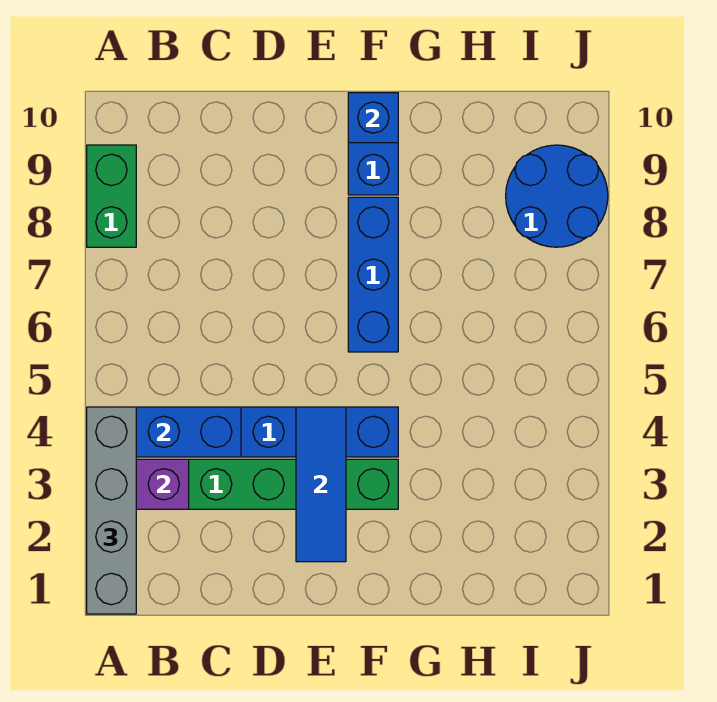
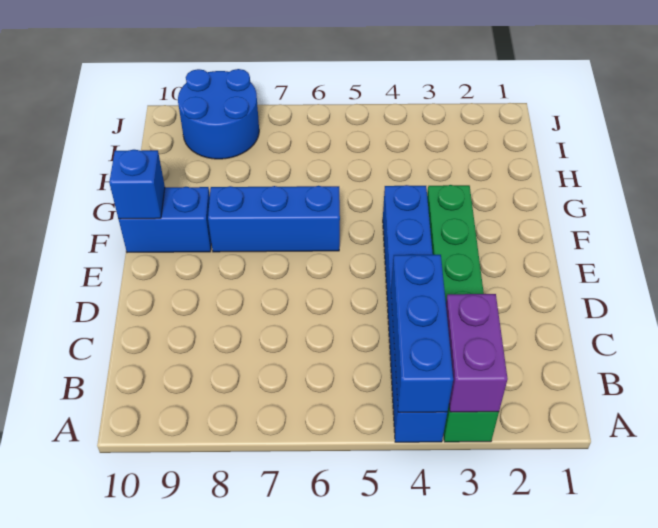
grey 1x4 brick [87,407,136,614] -> none
green 1x2 brick [87,145,136,247] -> none
blue 1x3 tile [296,407,346,562] -> none

